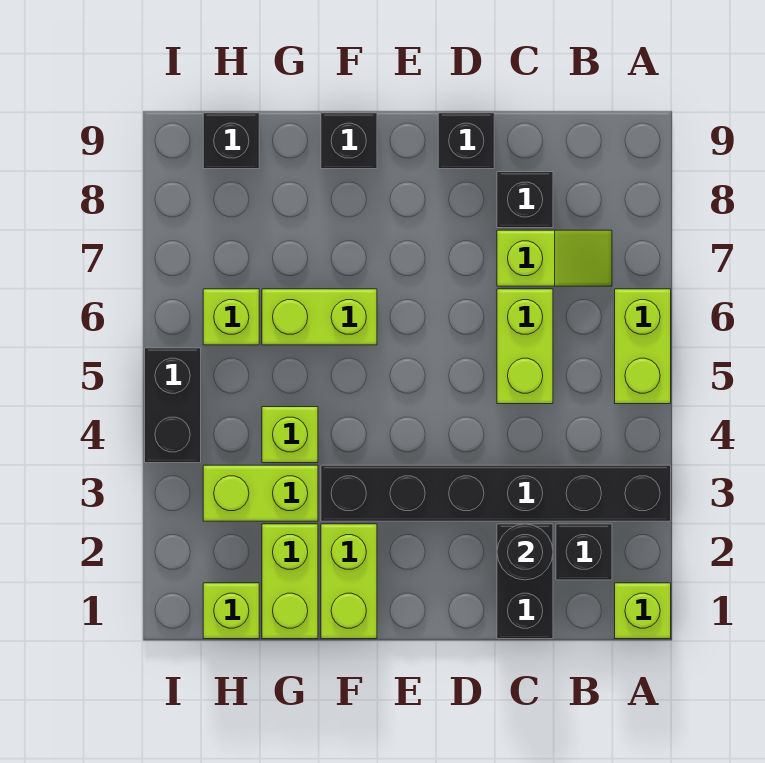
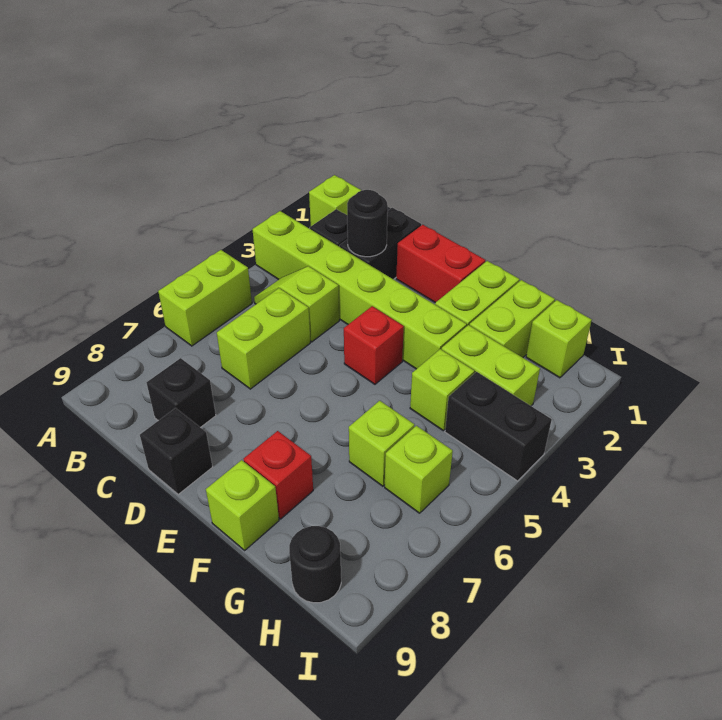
black 1x6 brick [321,465,671,521] -> lime 1x6 brick [252,211,467,369]
lime 1x2 slope [497,230,612,286] -> lime 1x2 slope moved to [254,266,339,342]
none -> red 1x2 brick [396,225,486,303]
none -> red 1x1 brick [344,306,404,384]
lime 1x2 brick [262,289,377,345] -> lime 1x1 brick [349,401,414,486]
none -> red 1x1 brick [244,431,313,519]
black 1x1 brick [321,113,377,169] -> lime 1x1 brick [206,460,279,550]
black 1x1 brick [203,113,259,169] -> black 1x1 round brick [289,526,341,603]
black 1x2 brick [145,348,201,463] -> black 1x2 brick turned to [445,372,552,481]

